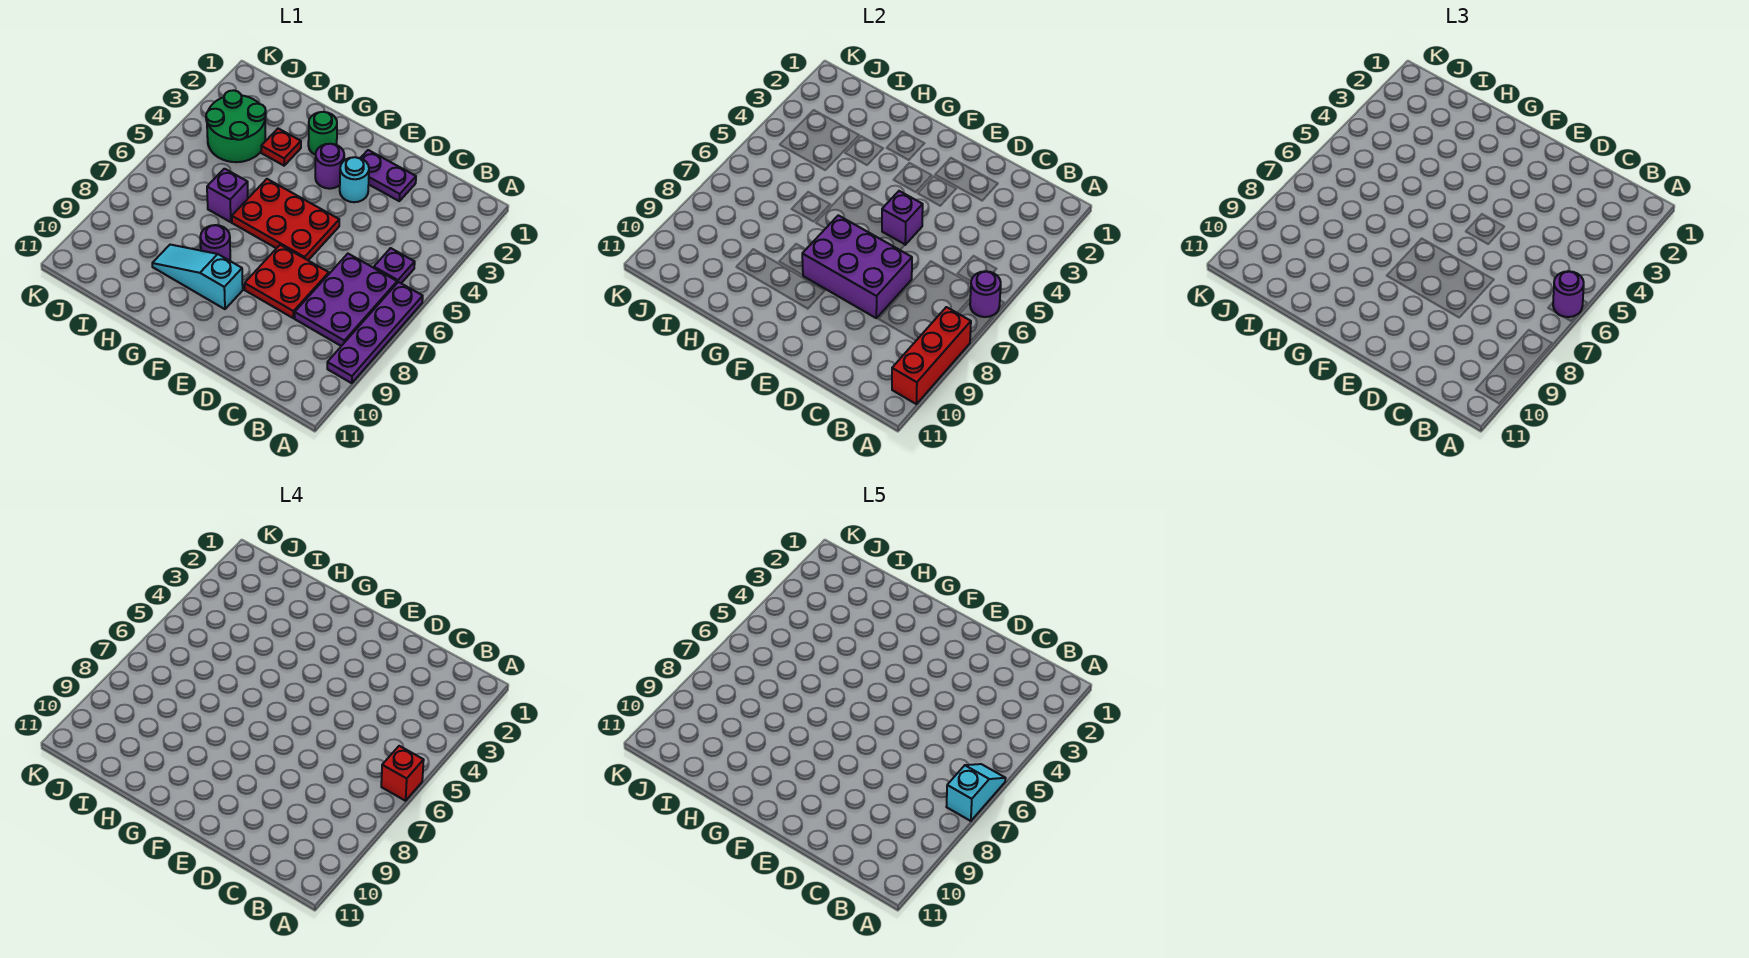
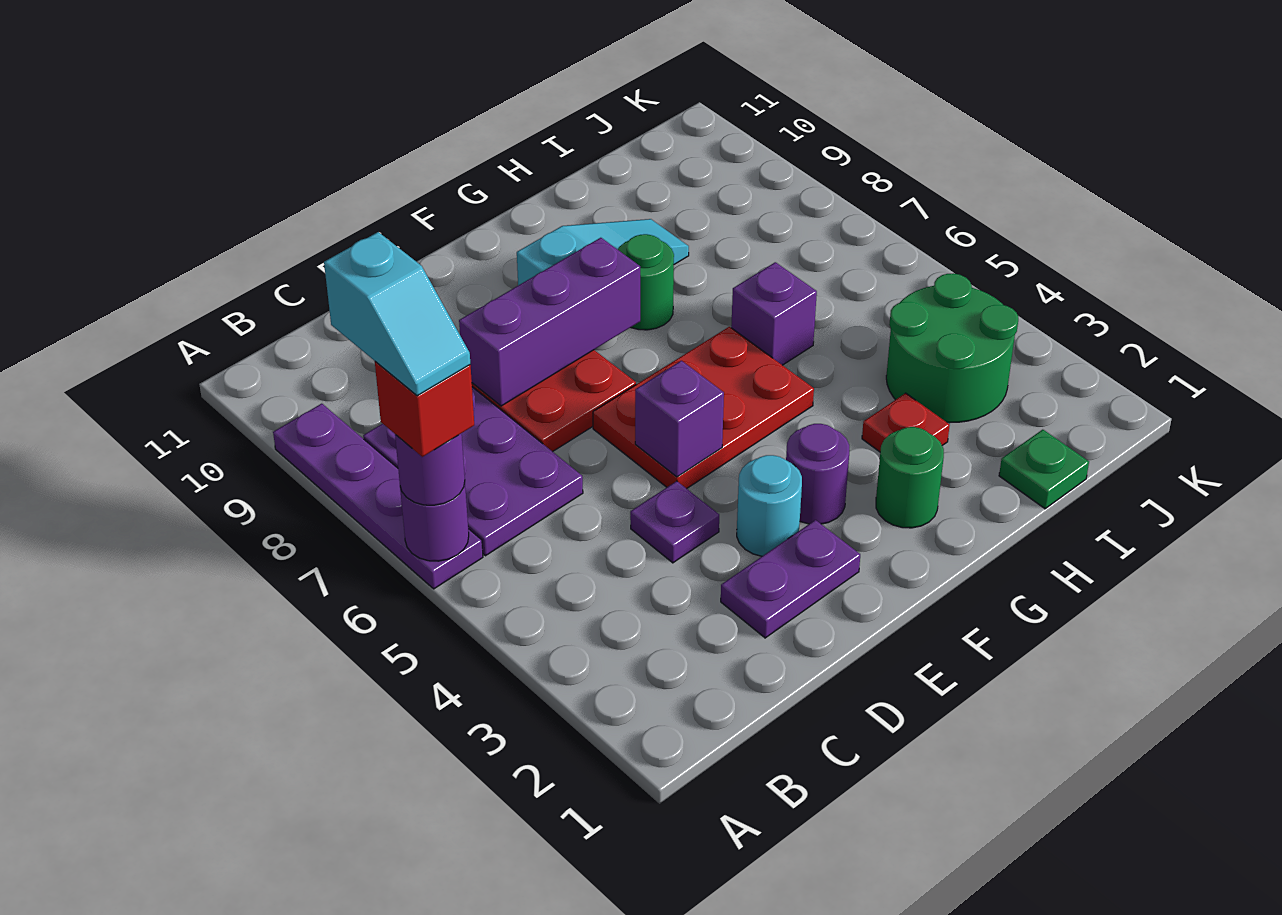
red 1x3 brick [892,307,971,404] -> none
purple 1x1 plate [374,248,415,283] -> purple 1x1 plate moved to [630,481,719,563]
purple 2x3 brick [802,215,912,318] -> purple 1x3 brick [459,238,640,406]
purple 1x1 round brick [200,225,230,261] -> green 1x1 round brick [618,234,674,330]
none -> green 1x1 plate [999,430,1089,509]

